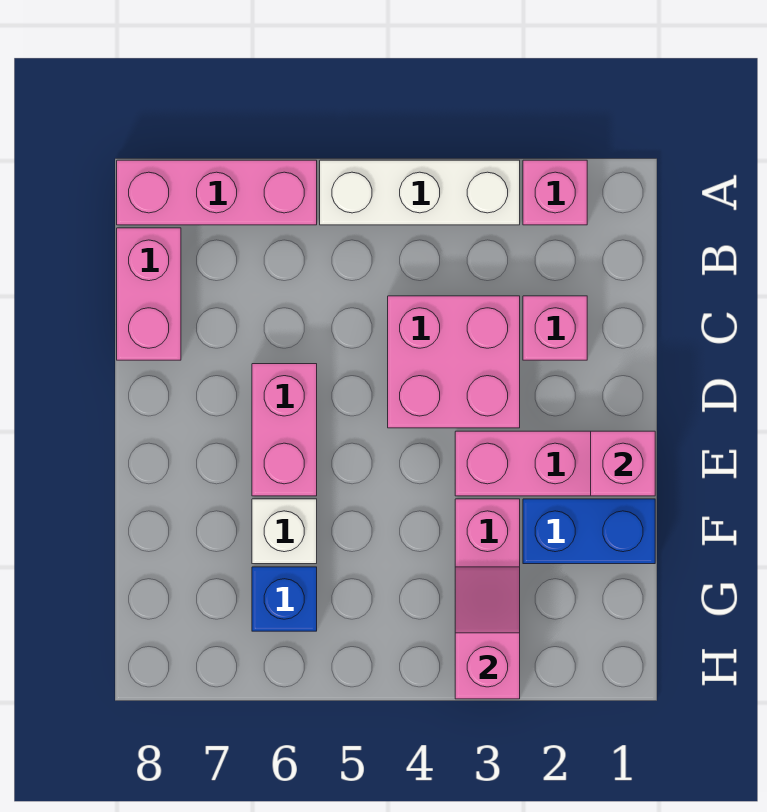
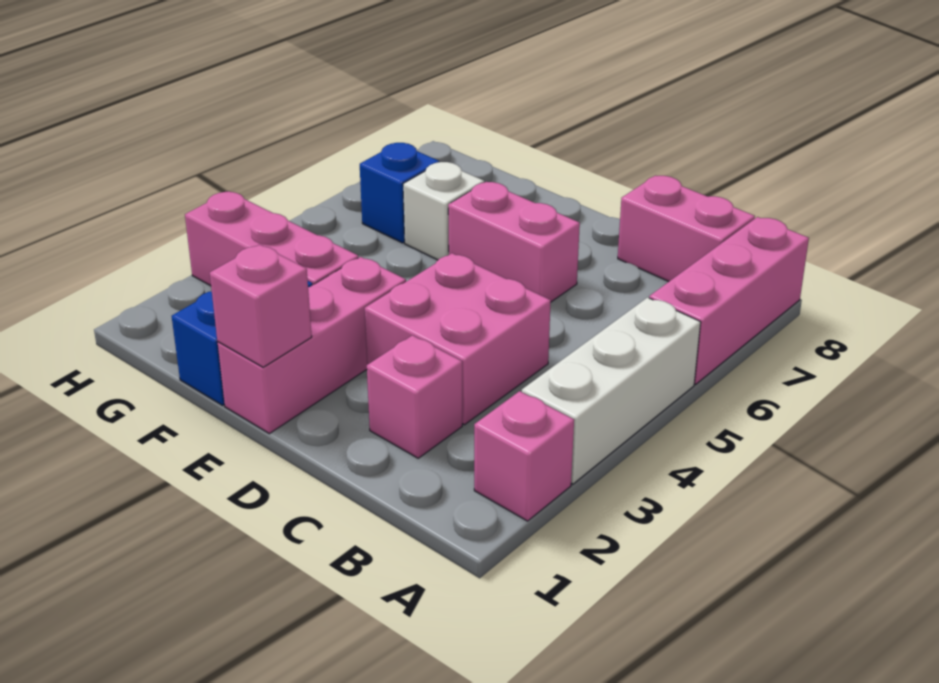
pink 1x2 slope [455,567,520,699] -> none

